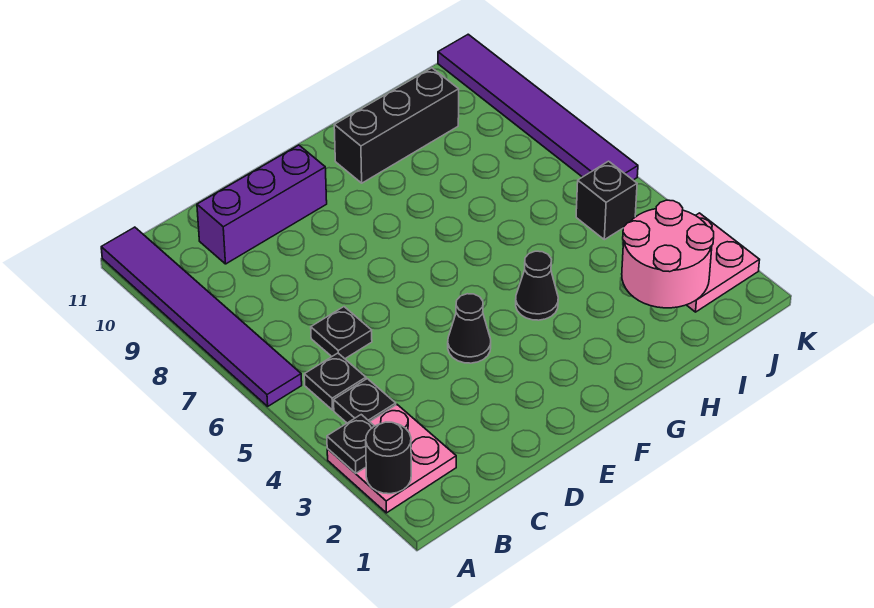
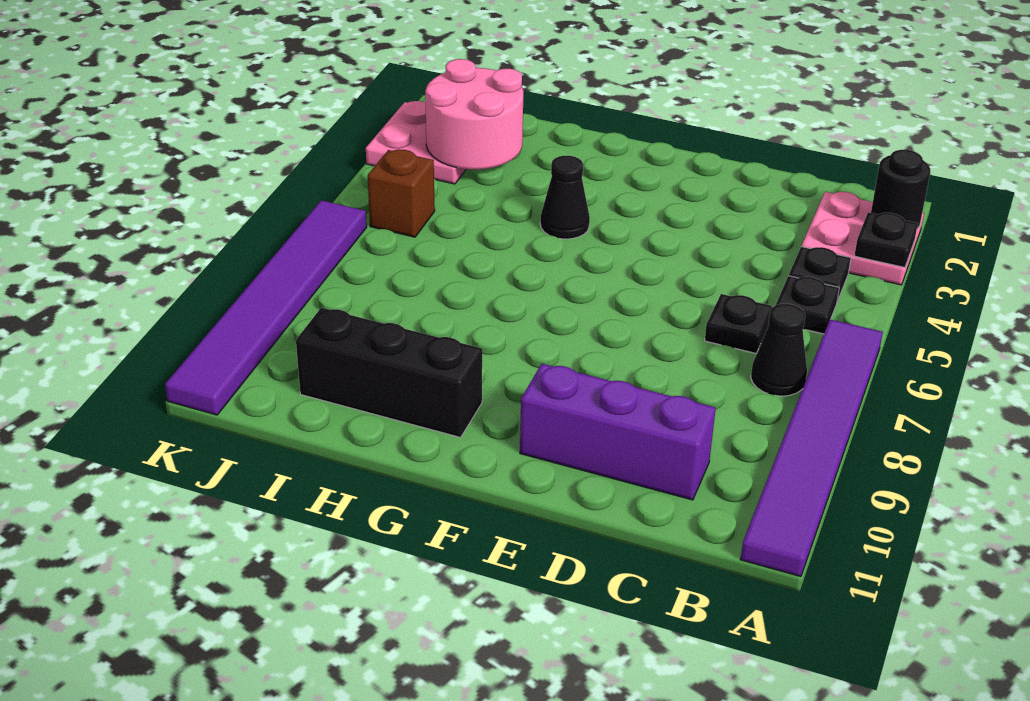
black 1x1 cone [448,294,491,363] -> black 1x1 cone moved to [751,304,807,396]
black 1x1 brick [576,161,637,240] -> brown 1x1 brick [368,149,435,237]

